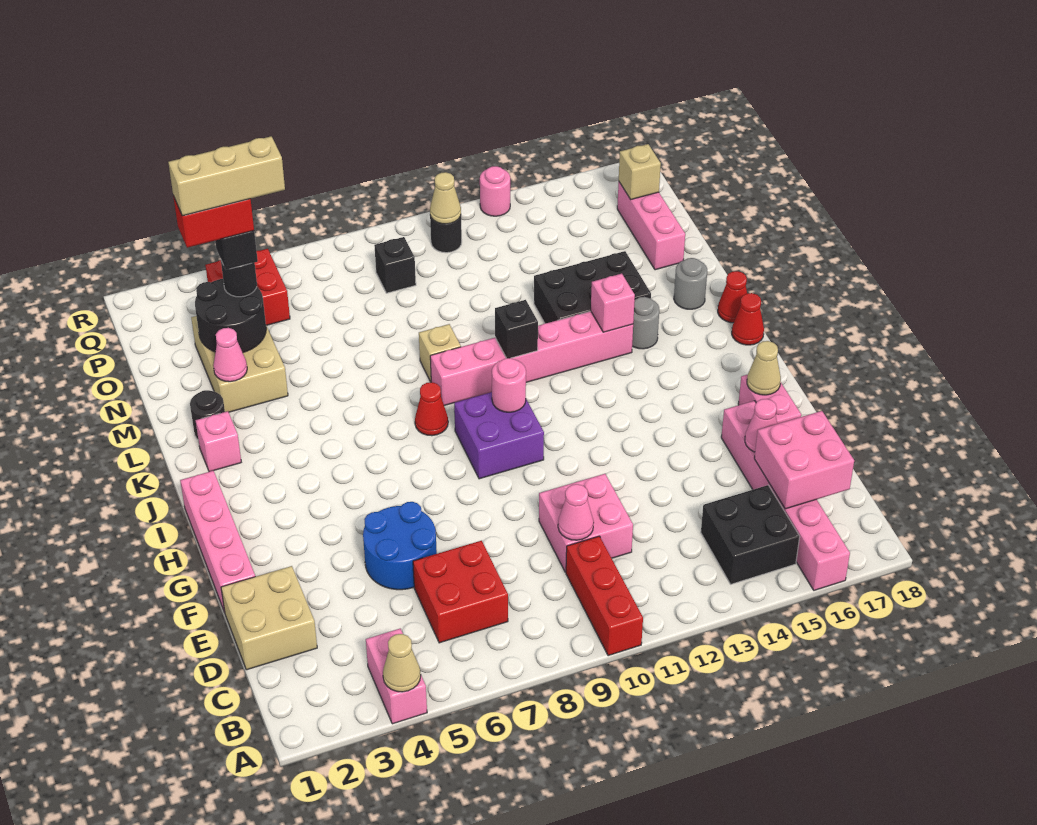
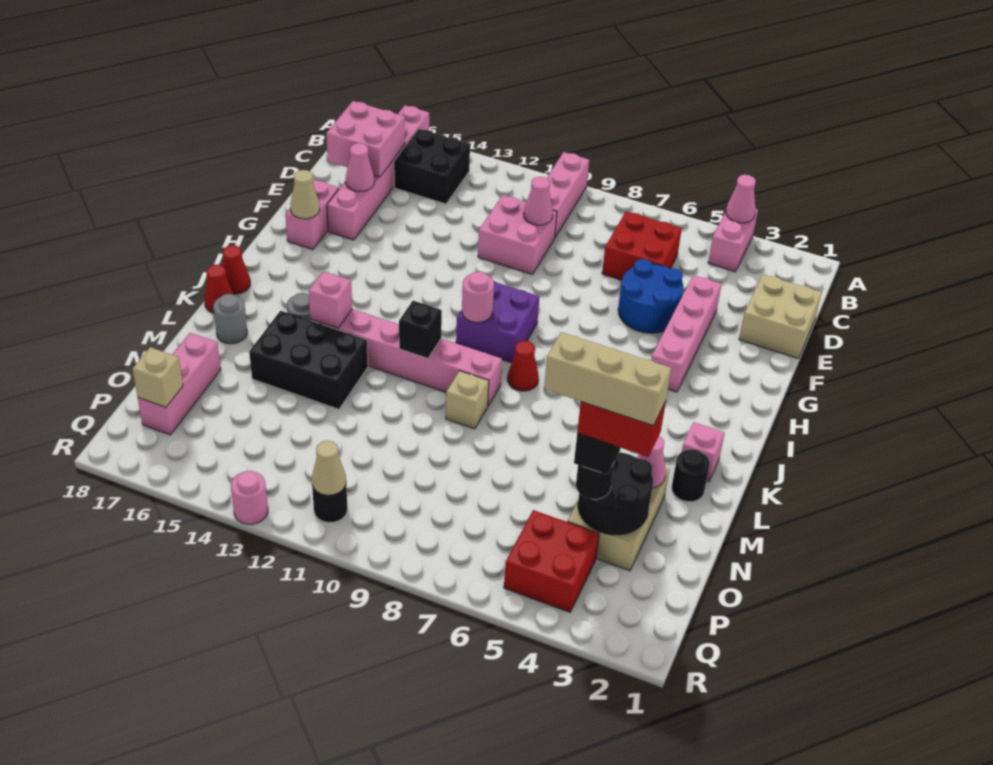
tan 1x1 cone [383,634,421,692] -> pink 1x1 cone [726,175,756,223]
red 1x3 brick [566,536,643,656] -> pink 1x3 brick [547,152,589,237]
pink 1x4 brick [180,471,255,612] -> pink 1x4 brick moved to [651,275,721,392]
black 1x1 brick [374,237,416,293] -> none

